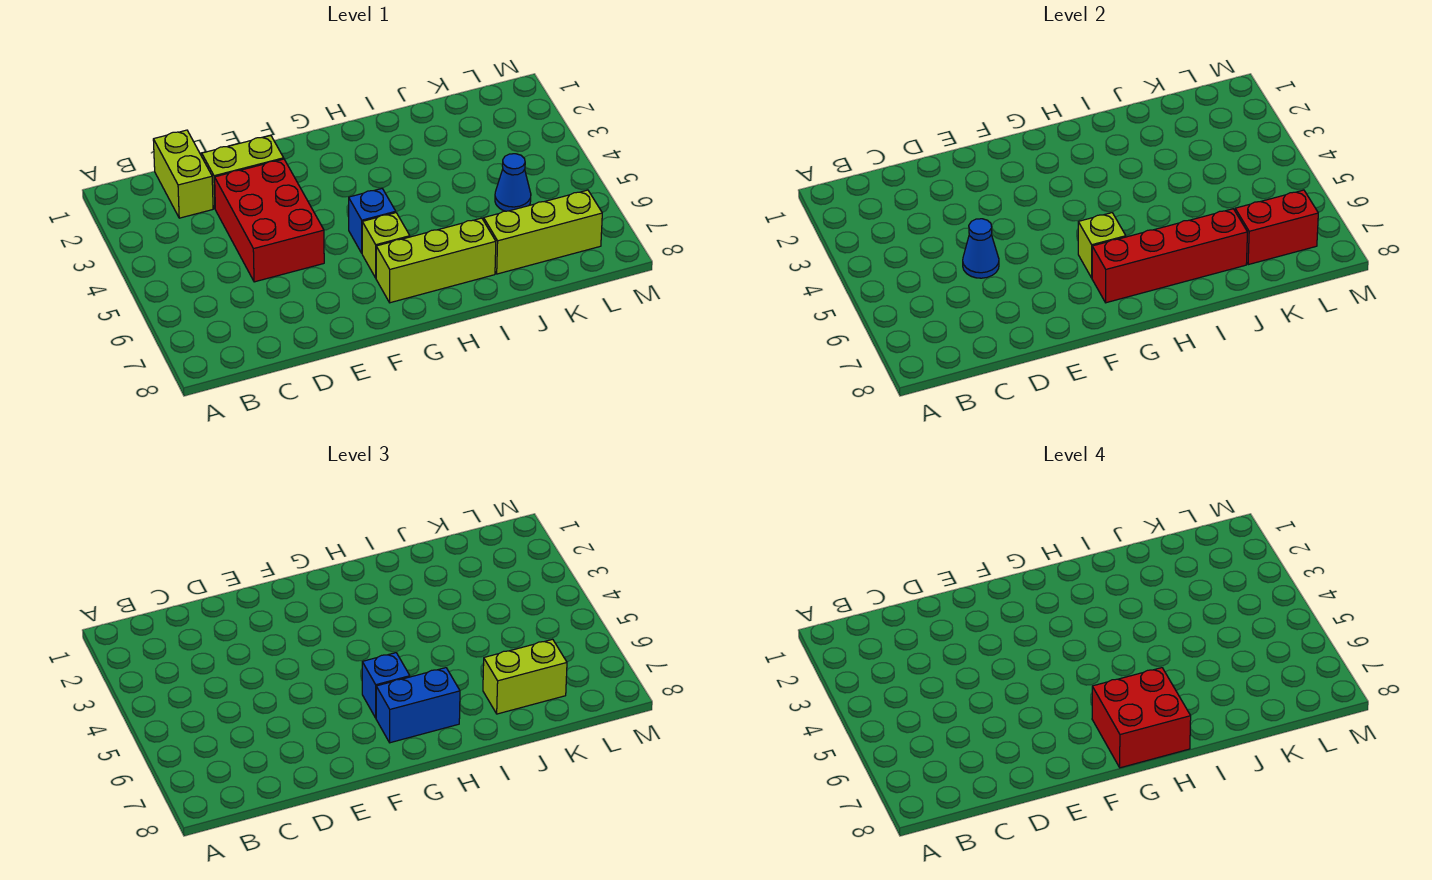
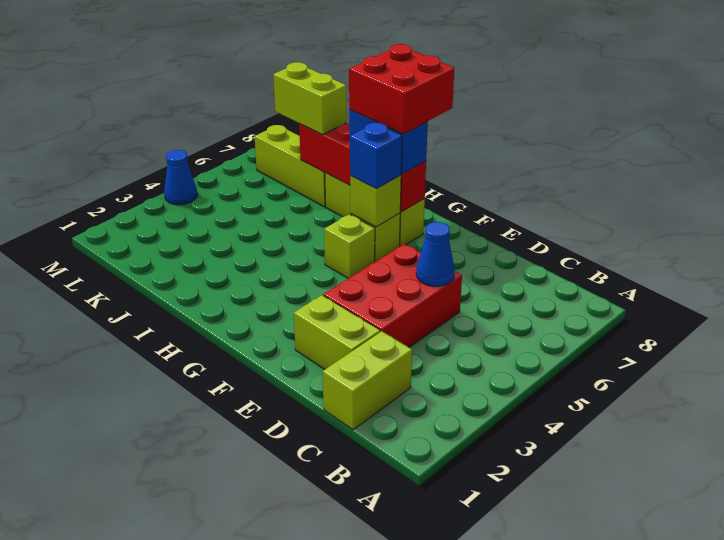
blue 1x1 brick [349,189,396,253] -> lime 1x1 brick [324,214,375,278]
blue 1x1 cone [495,154,531,211] -> blue 1x1 cone moved to [164,150,197,205]
red 1x2 brick [1235,190,1318,265] -> none

